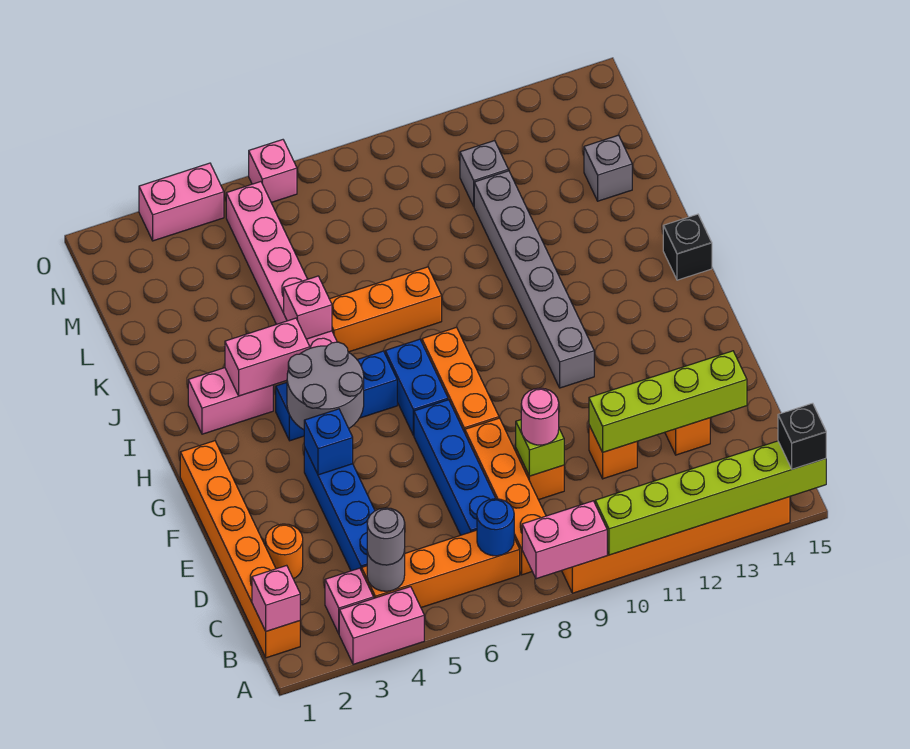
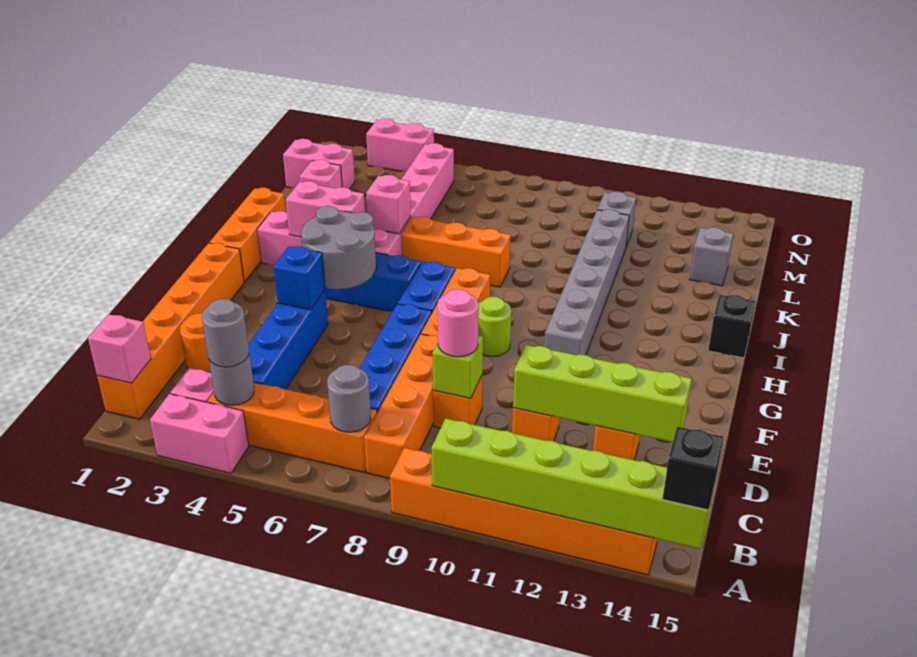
pink 1x2 brick [522,501,607,579] -> pink 1x2 brick moved to [283,139,355,189]
blue 1x1 round brick [477,499,514,556] -> grey 1x1 round brick [327,365,371,432]
none -> lime 1x1 round brick [478,297,511,356]
none -> orange 1x3 brick [209,188,286,282]
pink 1x1 brick [249,140,297,202] -> pink 1x1 brick moved to [300,160,342,188]

